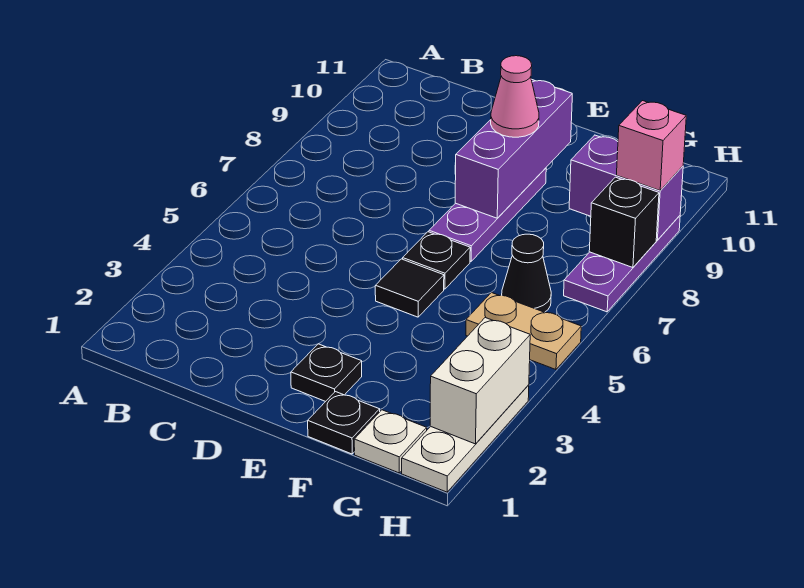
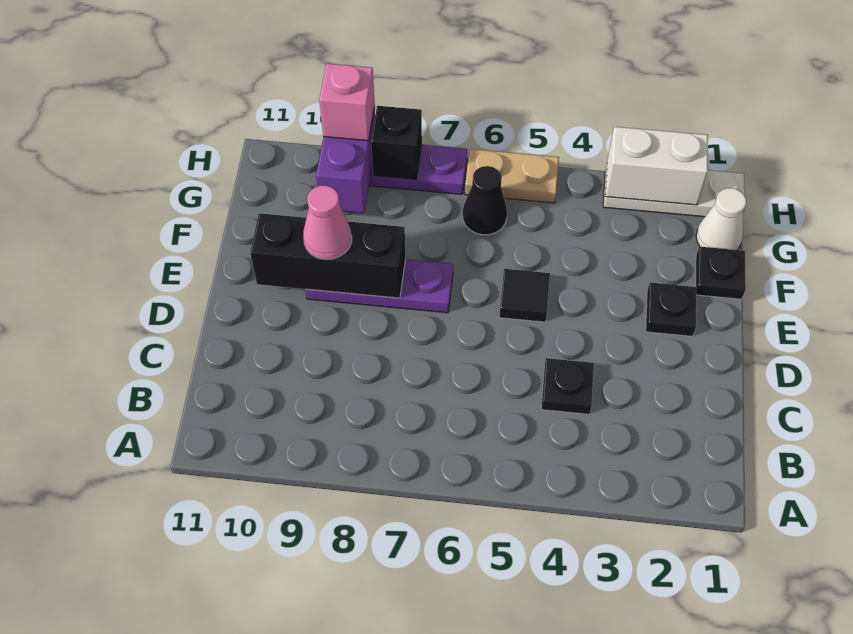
black 1x1 plate [403,232,470,289] -> black 1x1 plate moved to [541,358,594,414]
purple 1x3 brick [455,79,572,218] -> black 1x3 brick [250,213,405,298]
white 1x1 plate [354,410,427,473] -> white 1x1 cone [696,188,746,250]
tan 1x2 plate [466,293,581,370] -> tan 1x2 plate turned to [465,149,559,203]

